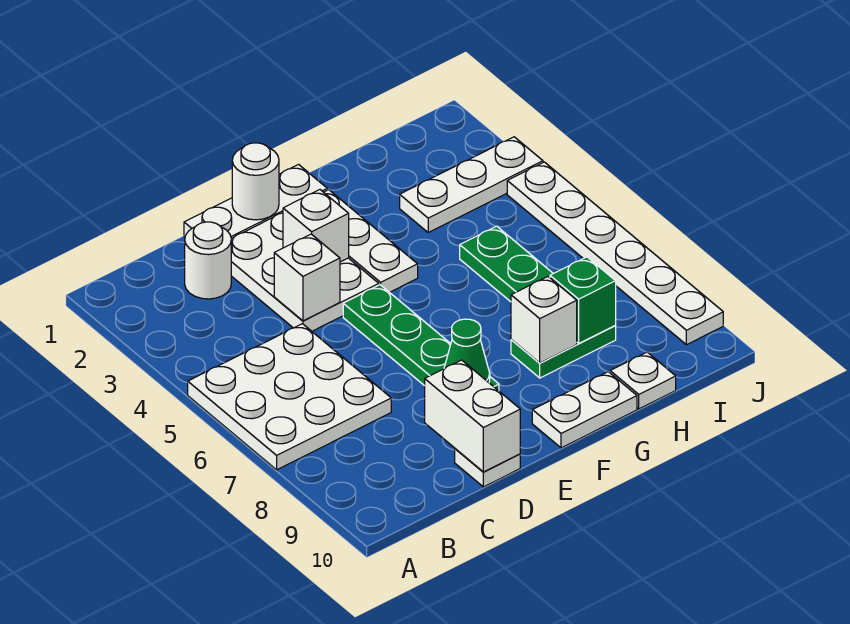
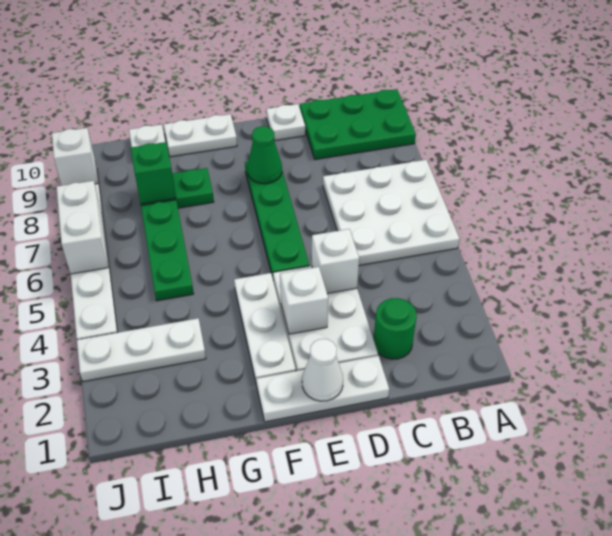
none -> green 2x3 plate [300,89,416,159]
white 1x1 round brick [185,222,231,299] -> green 1x1 round brick [374,298,417,359]
white 1x2 brick [425,360,520,472] -> white 1x2 brick moved to [56,181,108,274]
white 1x1 round brick [232,143,279,220] -> white 1x1 cone [302,339,343,401]
white 1x1 brick [511,277,577,363] -> white 1x1 brick moved to [52,128,98,186]

